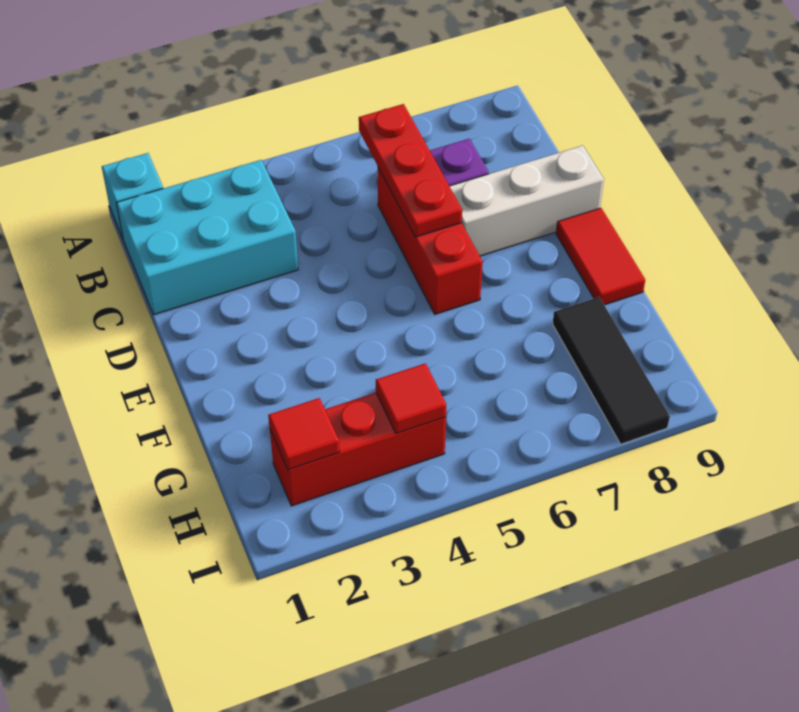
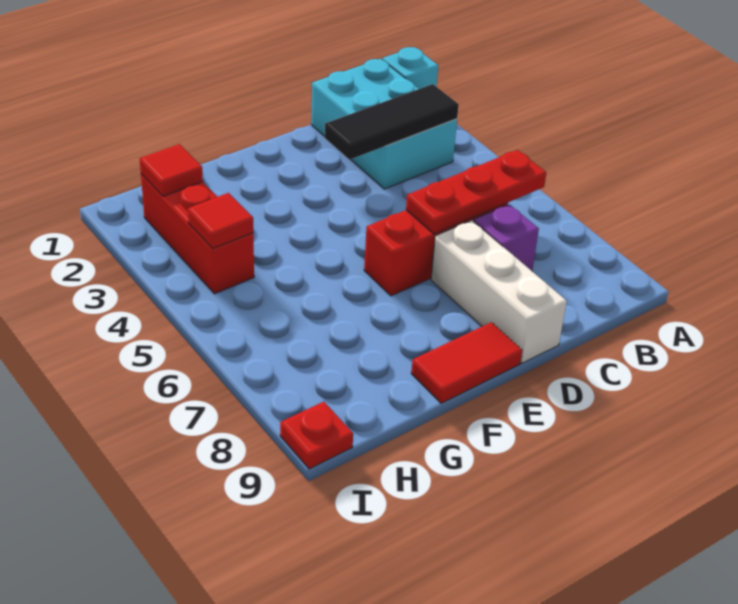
black 1x3 tile [553,297,670,444] -> black 1x3 tile moved to [325,84,459,160]
none -> red 1x1 plate [280,402,353,469]

